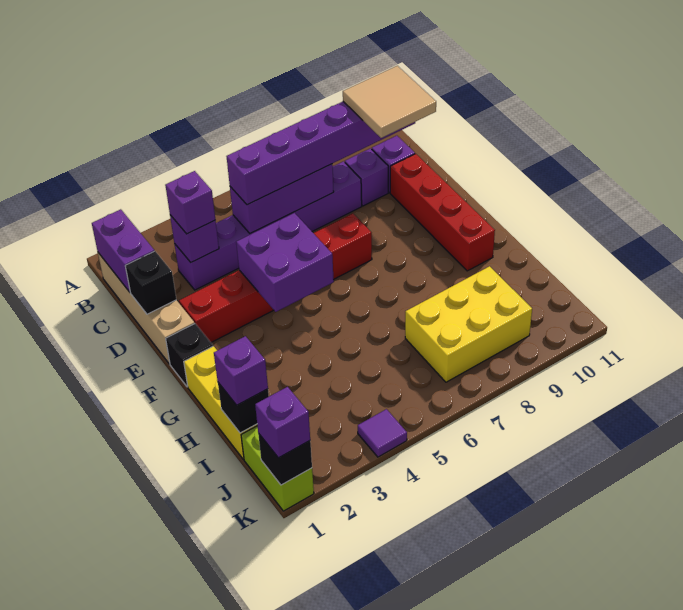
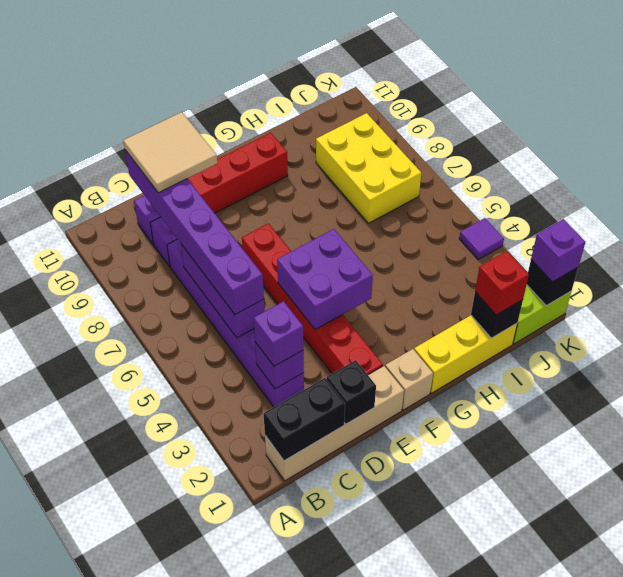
purple 1x2 brick [92,209,154,292] -> black 1x2 brick [264,378,345,461]
black 1x1 brick [166,324,213,387] -> tan 1x1 brick [385,349,433,410]
purple 1x1 brick [214,336,268,405] -> red 1x1 brick [475,251,529,315]

